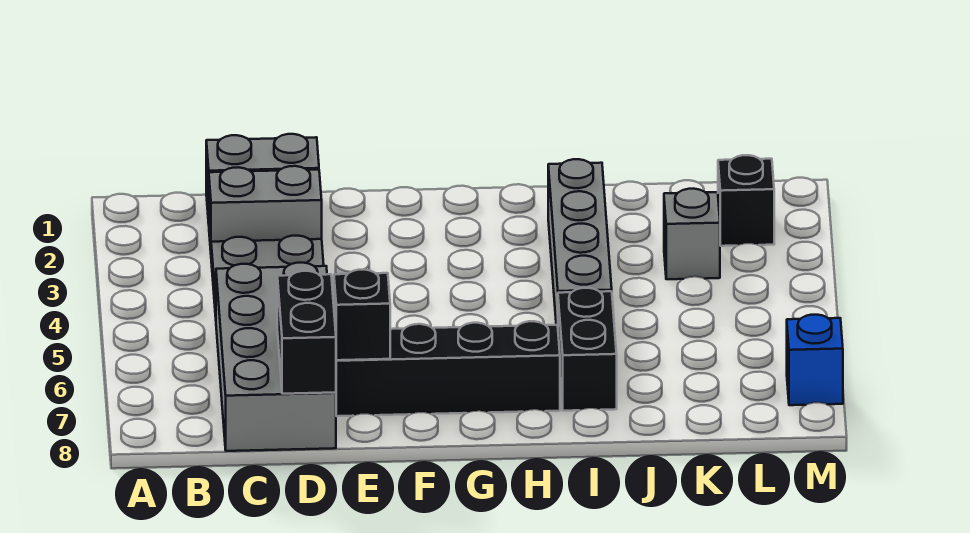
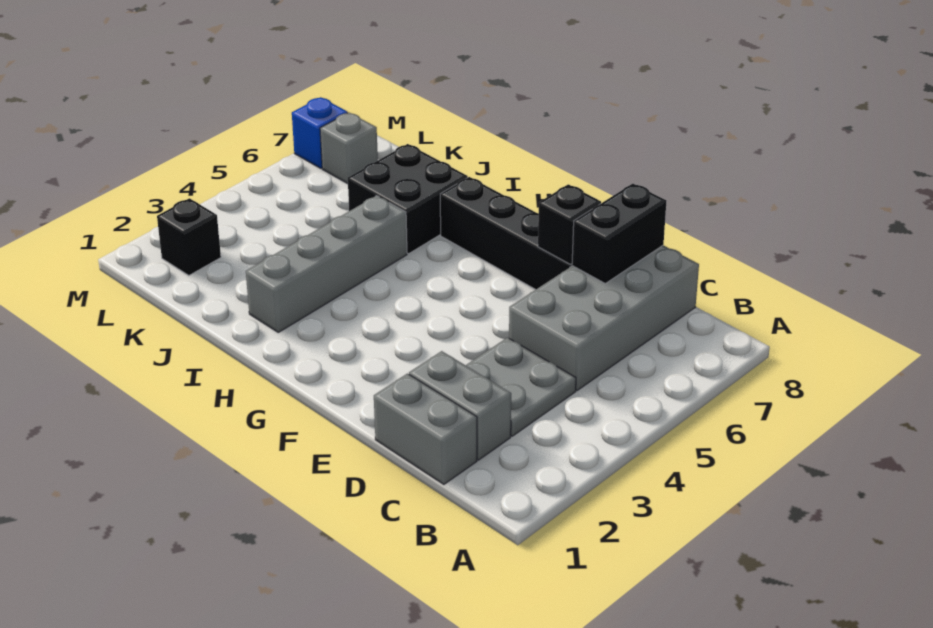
black 1x2 brick [558,288,617,411] -> black 2x2 brick [348,144,468,254]
grey 1x1 brick [664,189,720,279] -> grey 1x1 brick moved to [320,113,378,184]

